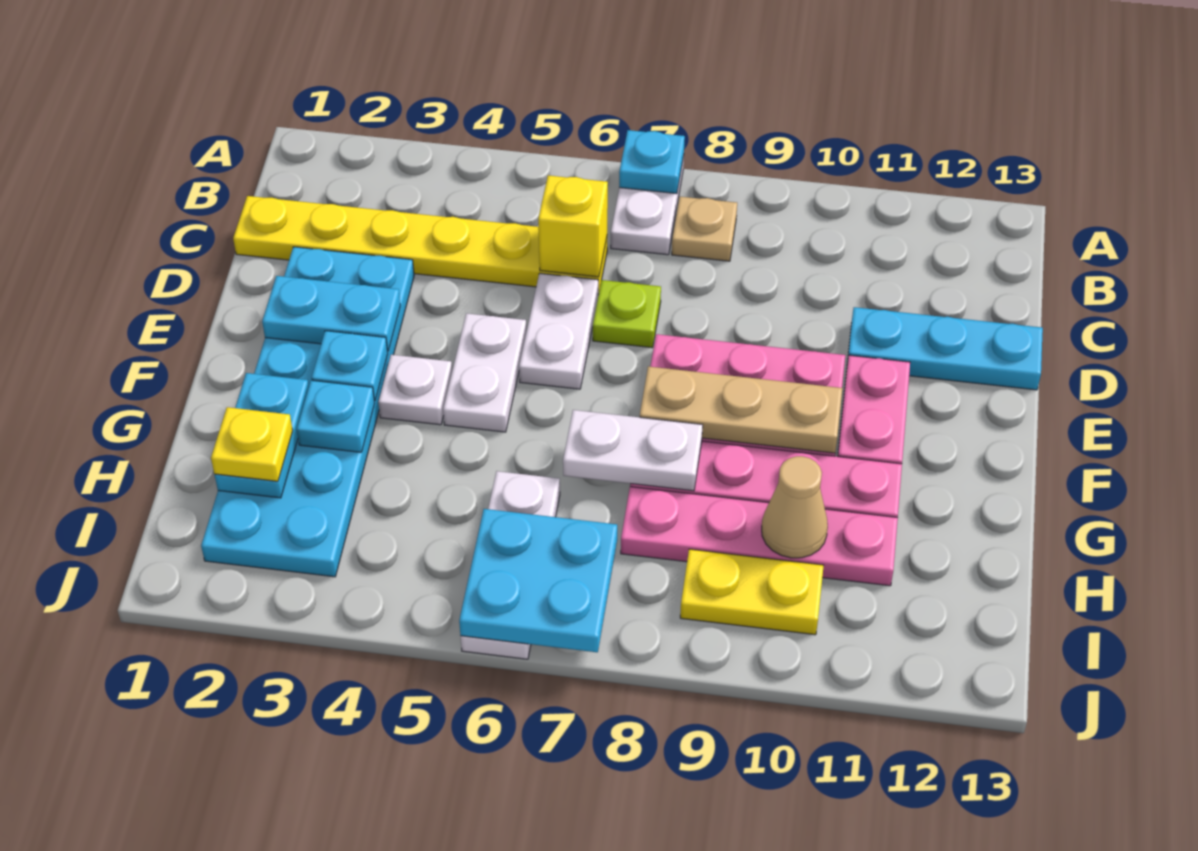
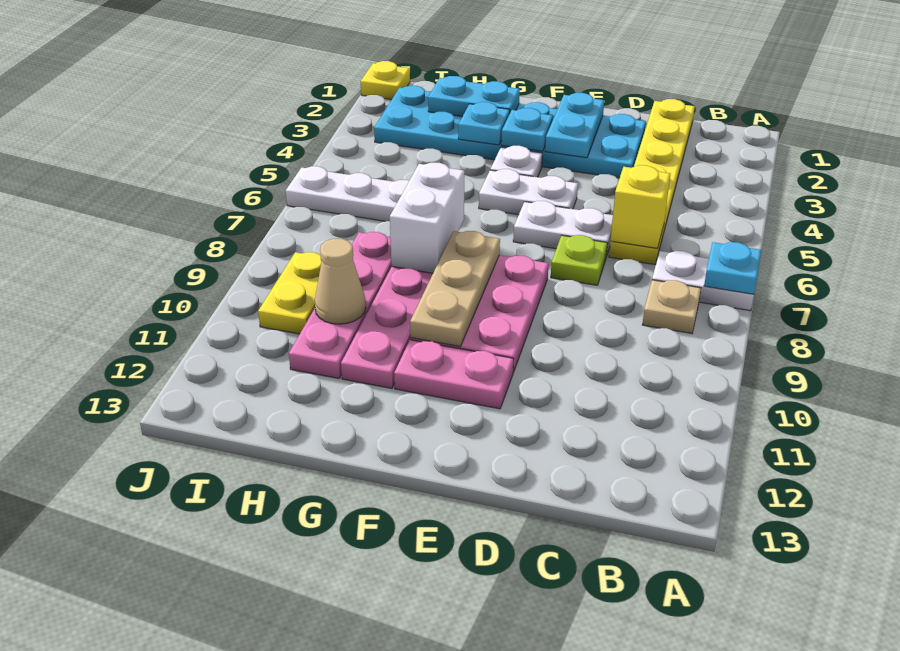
cyan 1x3 plate [847,307,1043,390] -> none
white 1x2 plate [563,410,703,491] -> white 1x2 brick [390,163,464,273]
yellow 1x1 plate [211,407,293,481] -> yellow 1x1 plate moved to [361,61,410,100]
cyan 2x2 plate [459,509,617,652] -> none

